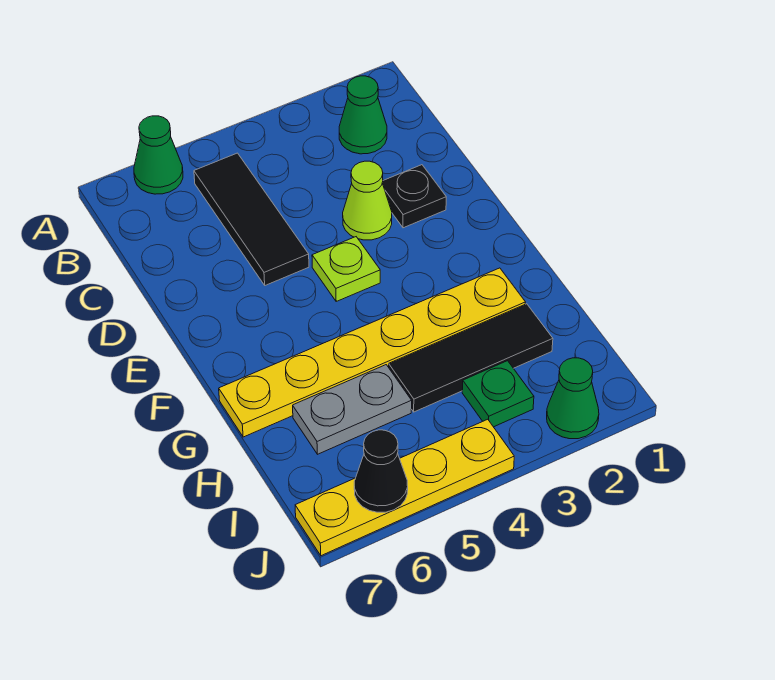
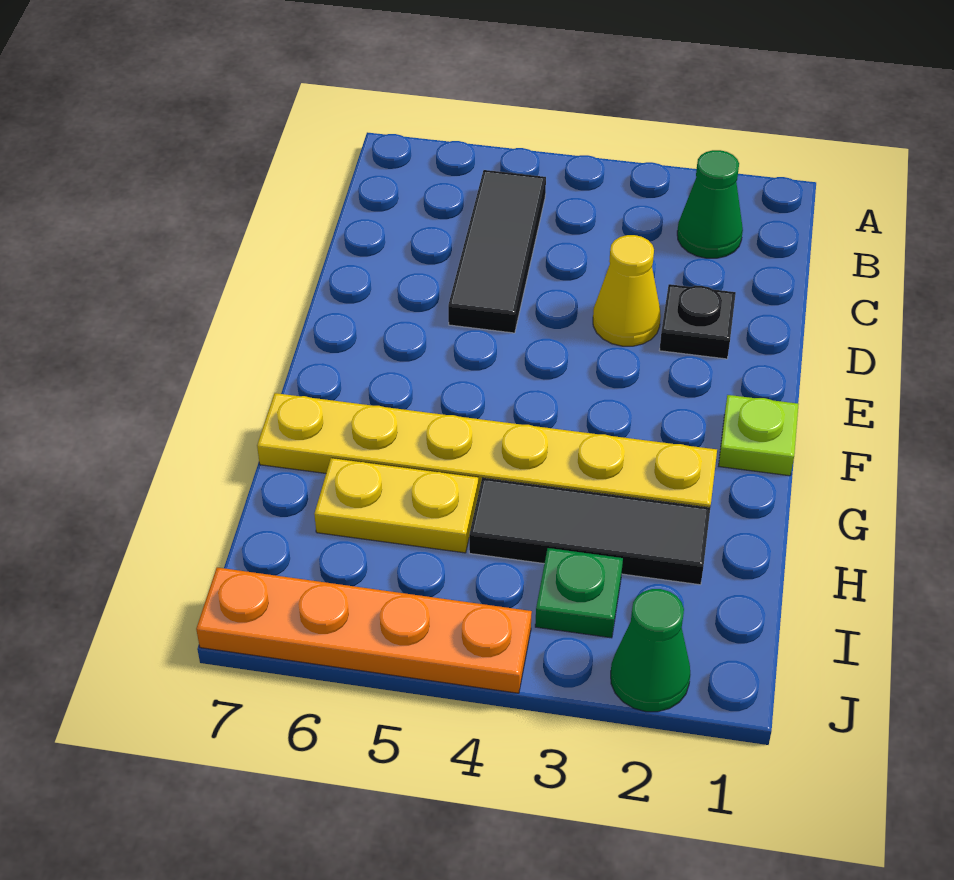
green 1x1 cone [134,116,183,194] -> none
lime 1x1 cone [343,161,392,240] -> yellow 1x1 cone [593,235,661,346]
lime 1x1 plate [312,237,380,301] -> lime 1x1 plate moved to [719,395,799,476]
grey 1x2 plate [293,365,412,454] -> yellow 1x2 plate [314,458,478,553]
yellow 1x4 plate [295,419,514,556] -> orange 1x4 plate [196,567,532,693]
black 1x1 cone [354,430,408,512] -> none

